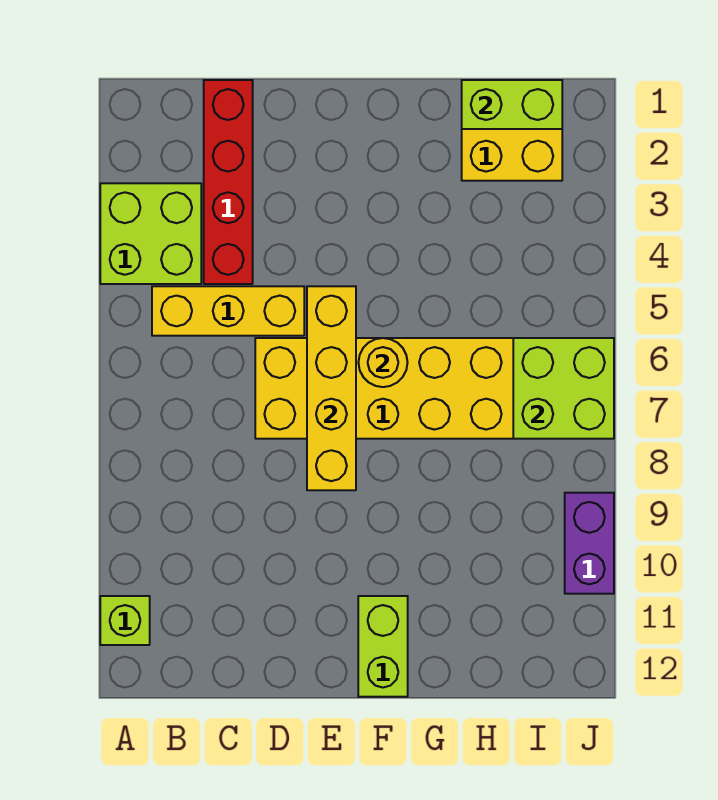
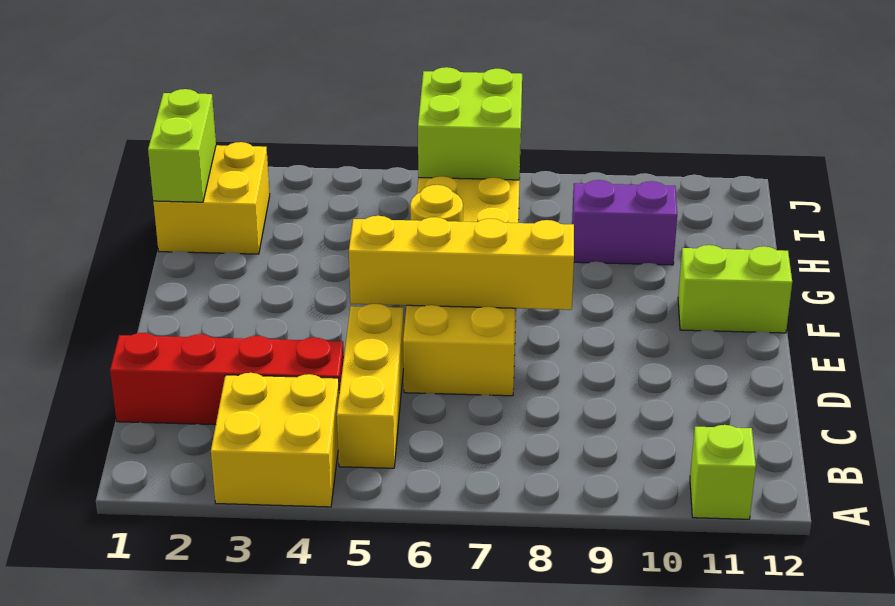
lime 2x2 brick [100,183,201,284] -> yellow 2x2 brick [211,373,339,507]
purple 1x2 brick [565,493,614,594] -> purple 1x2 brick moved to [572,180,677,265]

